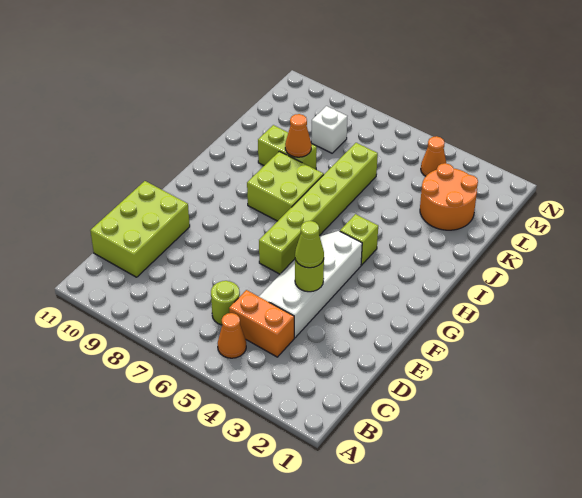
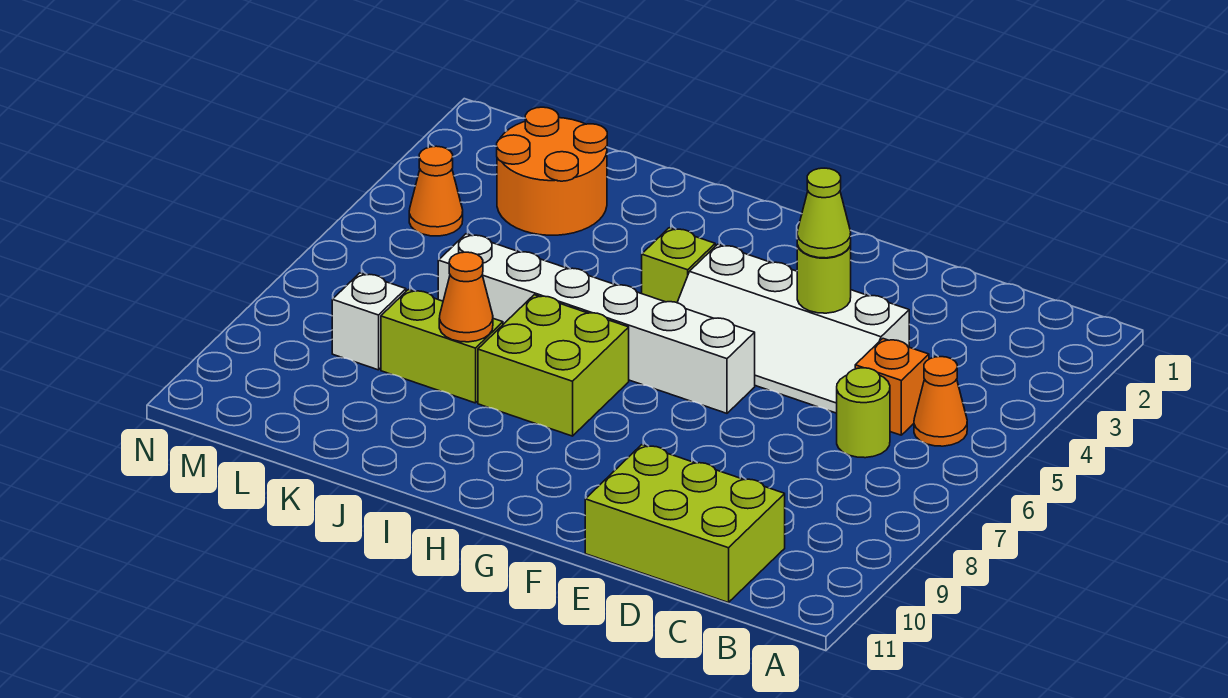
orange 1x2 brick [229,290,294,357] -> orange 1x1 brick [855,339,929,435]
lime 1x6 brick [259,143,378,274] -> white 1x6 brick [438,234,755,413]
lime 1x2 brick [258,125,317,169] -> lime 1x2 brick turned to [381,290,503,403]

